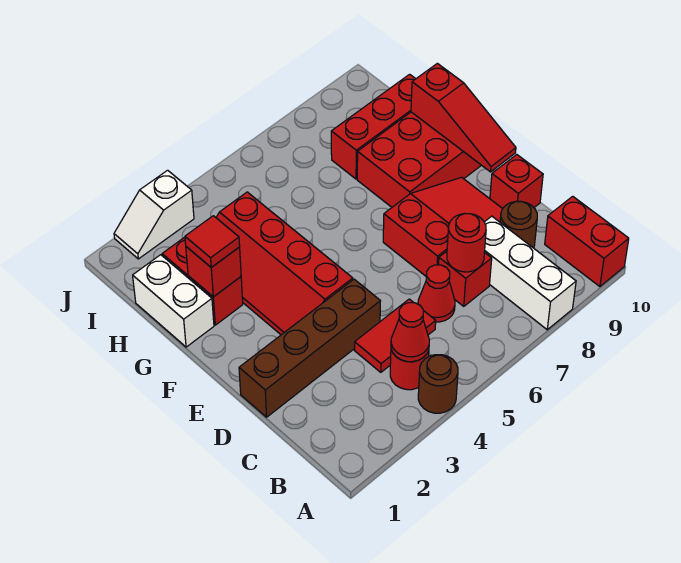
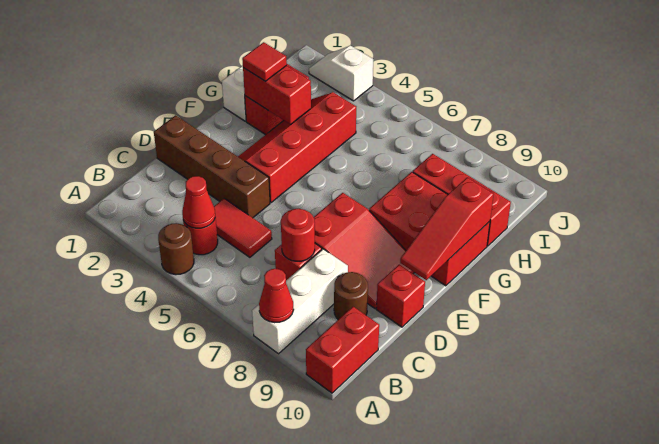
red 1x1 cone [418,265,455,322] -> red 1x1 cone moved to [259,269,294,323]
red 1x1 brick [186,247,241,297] -> red 1x2 brick [243,66,311,124]

